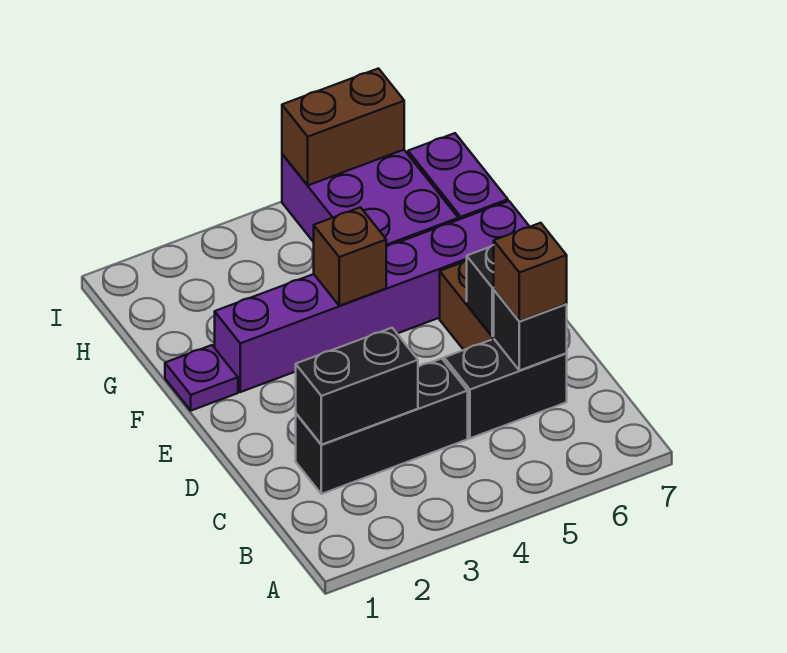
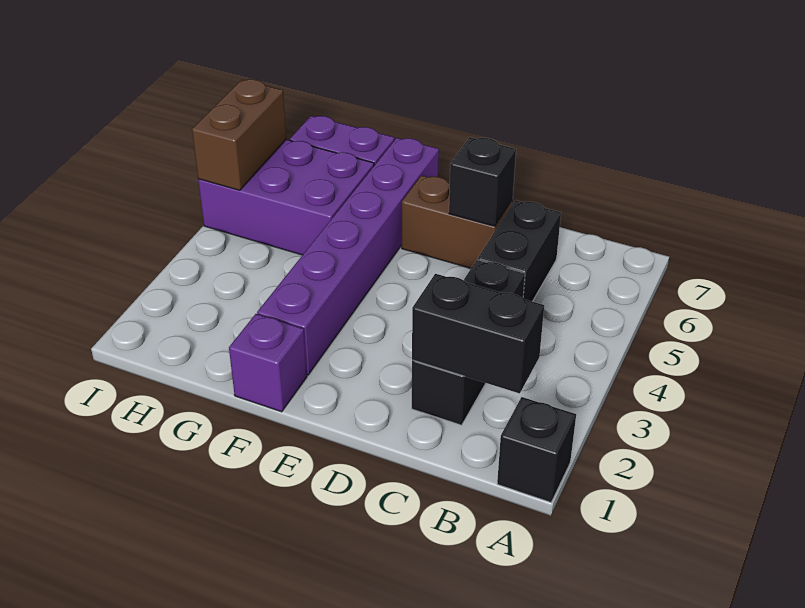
black 1x2 brick [296,328,418,445] -> black 1x2 brick turned to [412,274,544,393]
black 1x1 brick [494,290,567,371] -> black 1x1 brick moved to [497,397,576,502]
brown 1x1 brick [494,223,567,321] -> none
purple 1x1 plate [165,345,238,411] -> purple 1x1 brick [229,314,307,412]
brown 1x1 brick [314,207,386,306] -> none

